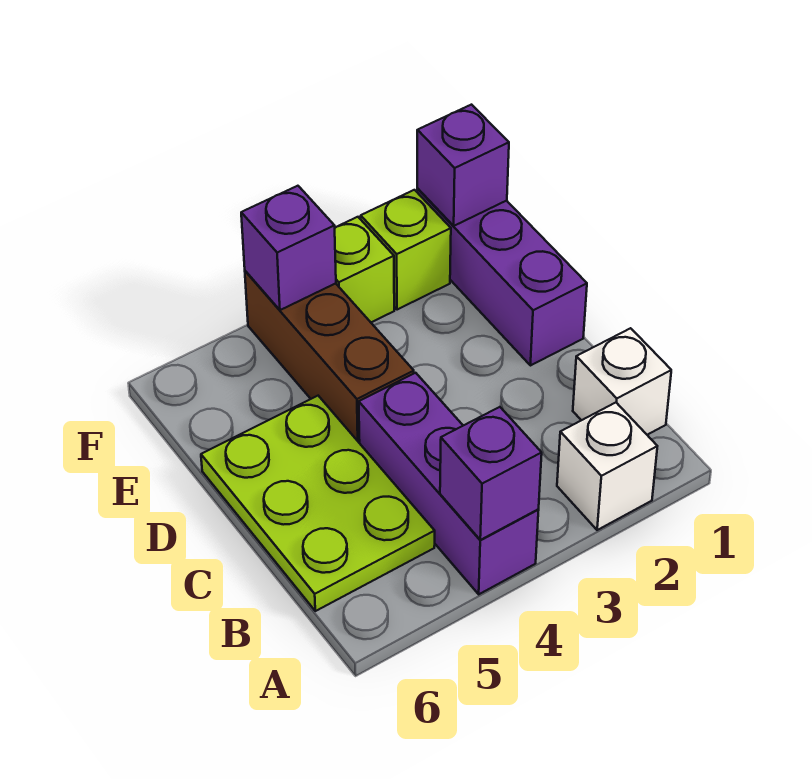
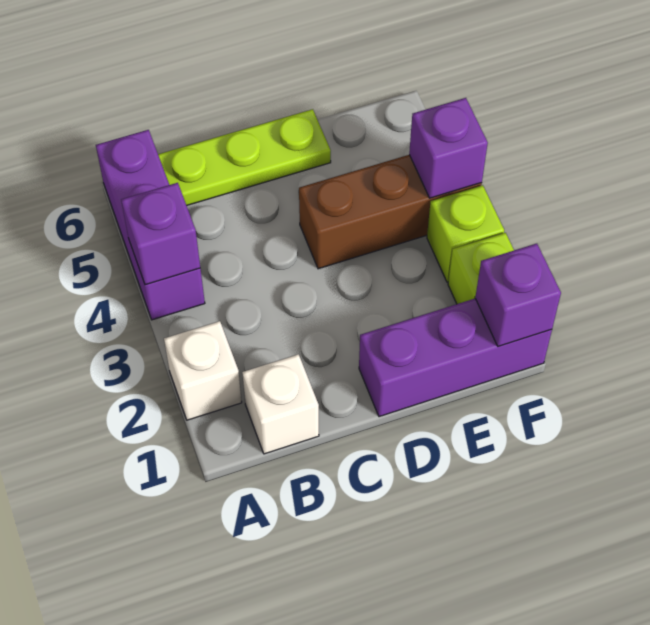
purple 1x3 brick [359,373,539,594] -> purple 1x3 brick turned to [96,130,205,320]
lime 2x3 plate [201,396,435,611] -> lime 1x3 plate [158,109,331,206]

